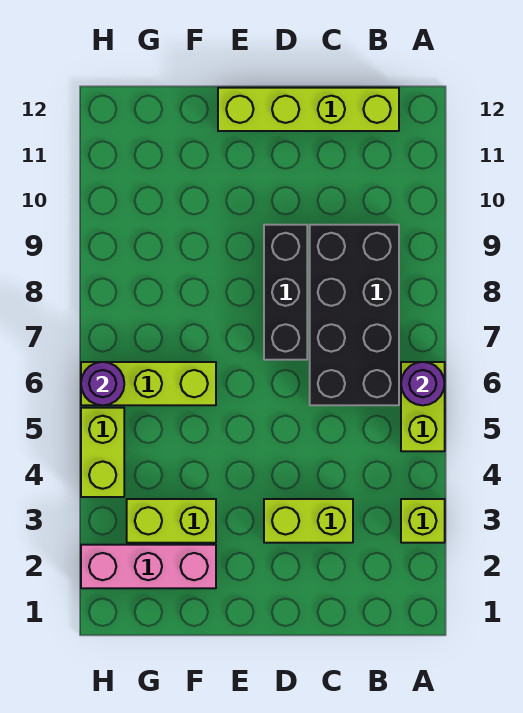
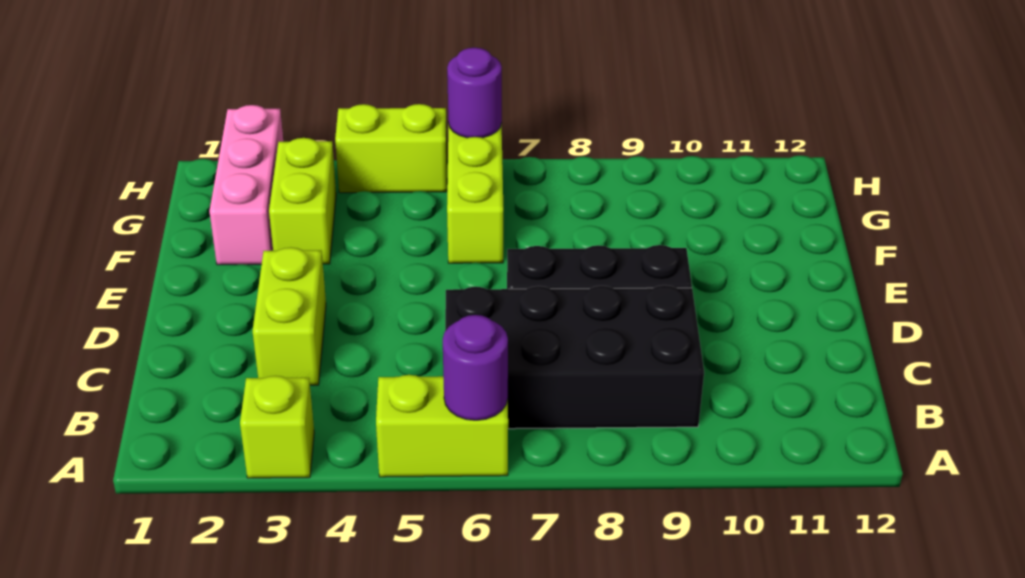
lime 1x4 brick [218,88,399,131] -> none

